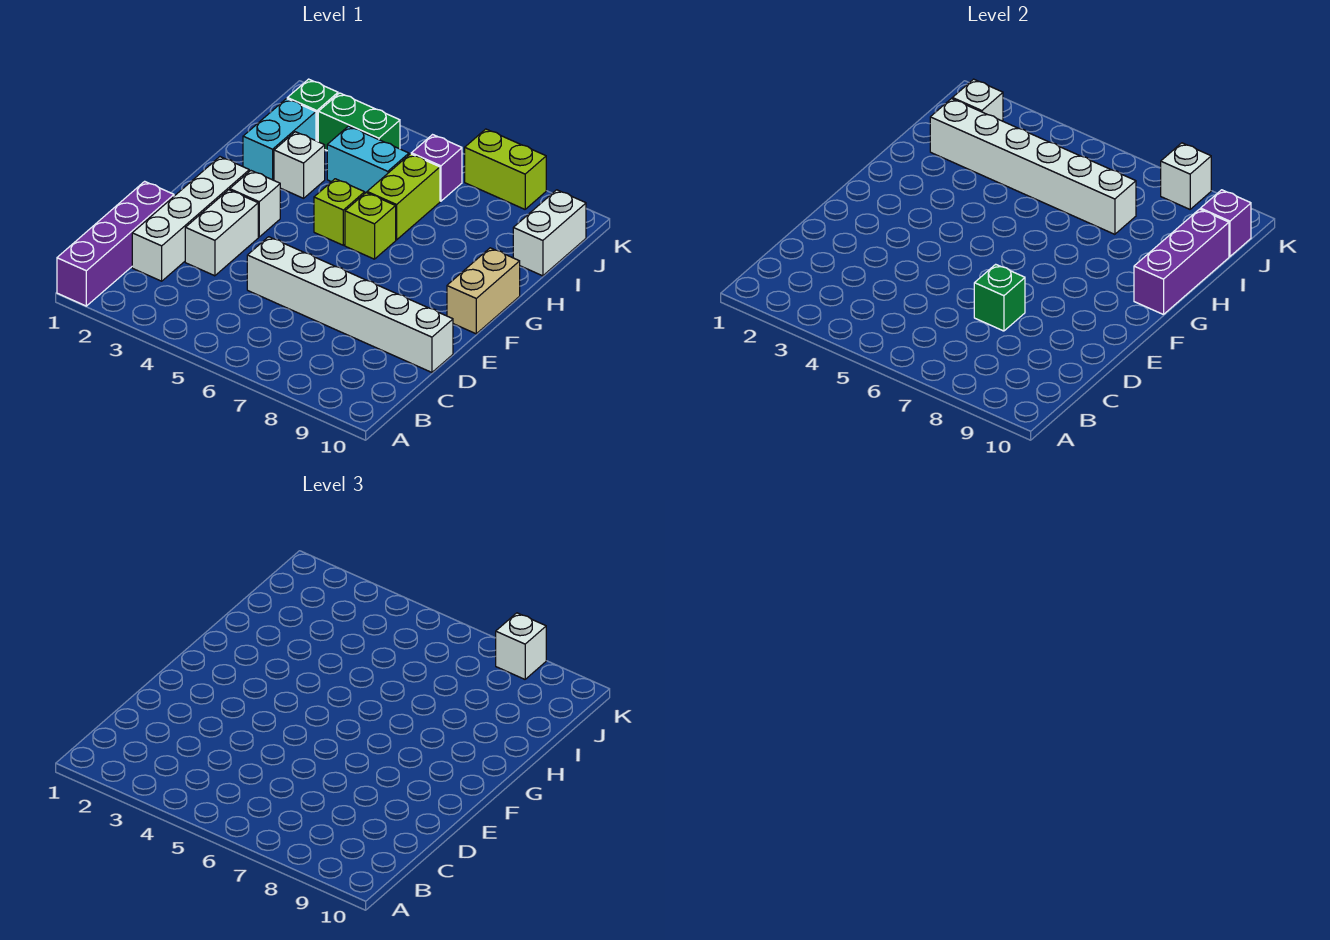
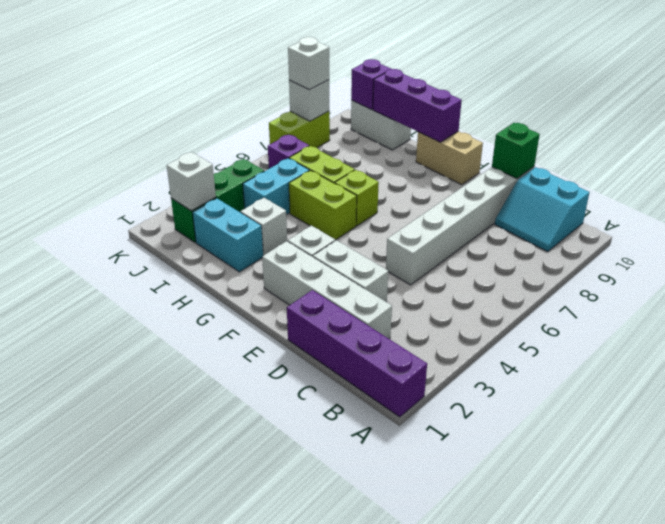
none -> cyan 2x2 slope [495,167,590,252]
green 1x1 brick [974,264,1025,331] -> green 1x1 brick moved to [492,123,540,179]
lime 1x1 brick [314,179,365,245] -> lime 1x2 brick [289,170,357,240]
white 1x6 brick [930,99,1136,234] -> none

